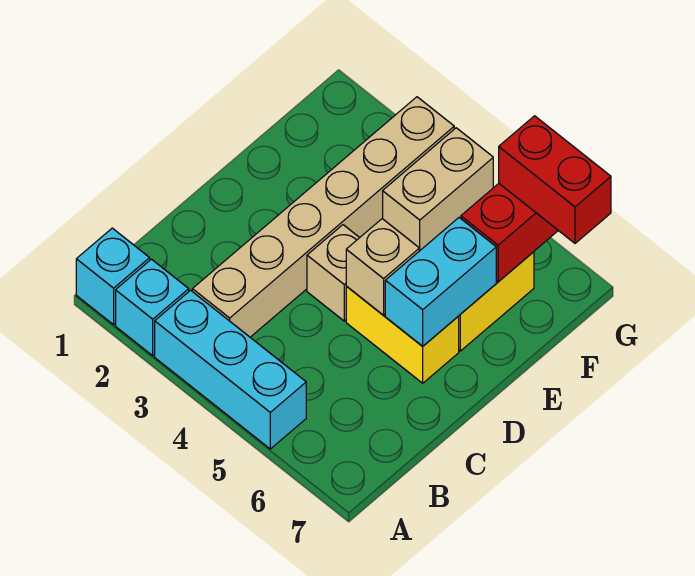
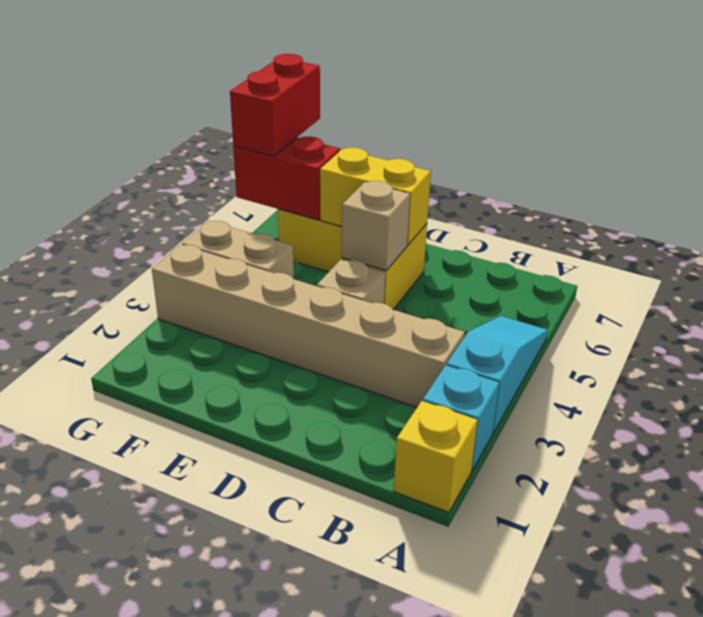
cyan 1x1 brick [76,228,150,325] -> yellow 1x1 brick [394,401,478,513]
cyan 1x3 brick [155,290,306,449] -> cyan 1x3 slope [447,316,548,433]
cyan 1x2 brick [385,218,496,346] -> yellow 1x2 brick [320,147,431,245]

